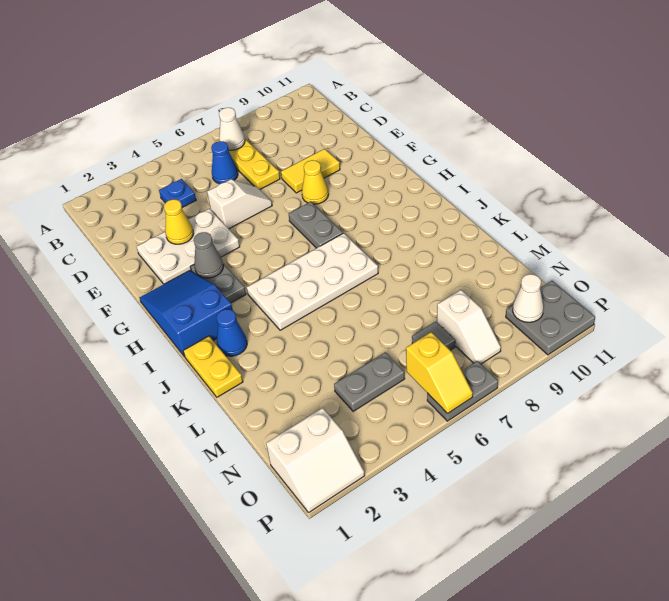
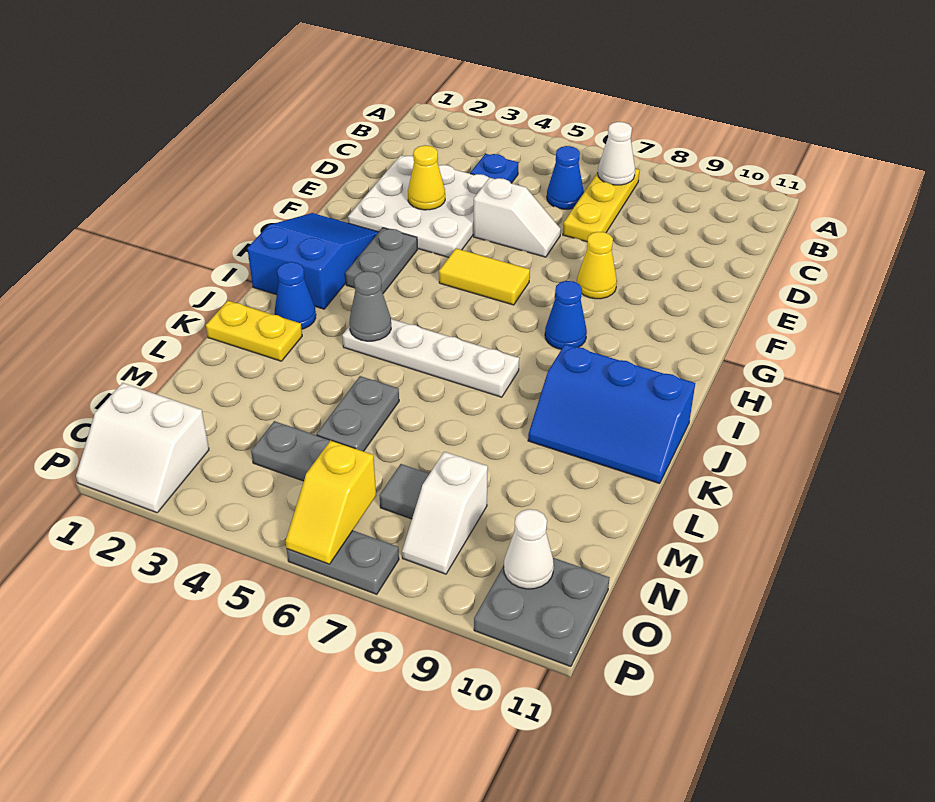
white 2x3 plate [136,209,240,284] -> white 3x3 plate [348,155,489,257]
yellow 1x2 tile [281,149,340,193] -> yellow 1x2 tile moved to [439,248,530,305]
grey 1x1 cone [194,232,223,278] -> grey 1x1 cone moved to [349,271,391,341]
grey 1x2 plate [289,202,343,248] -> grey 1x2 plate moved to [317,376,399,451]
none -> blue 1x1 cone [545,281,587,349]
white 2x4 plate [247,233,378,330] -> white 1x4 plate [342,319,519,397]
yellow 1x2 plate [183,336,243,397] -> yellow 1x2 plate turned to [206,301,302,361]
none -> blue 2x3 slope [528,344,695,484]

